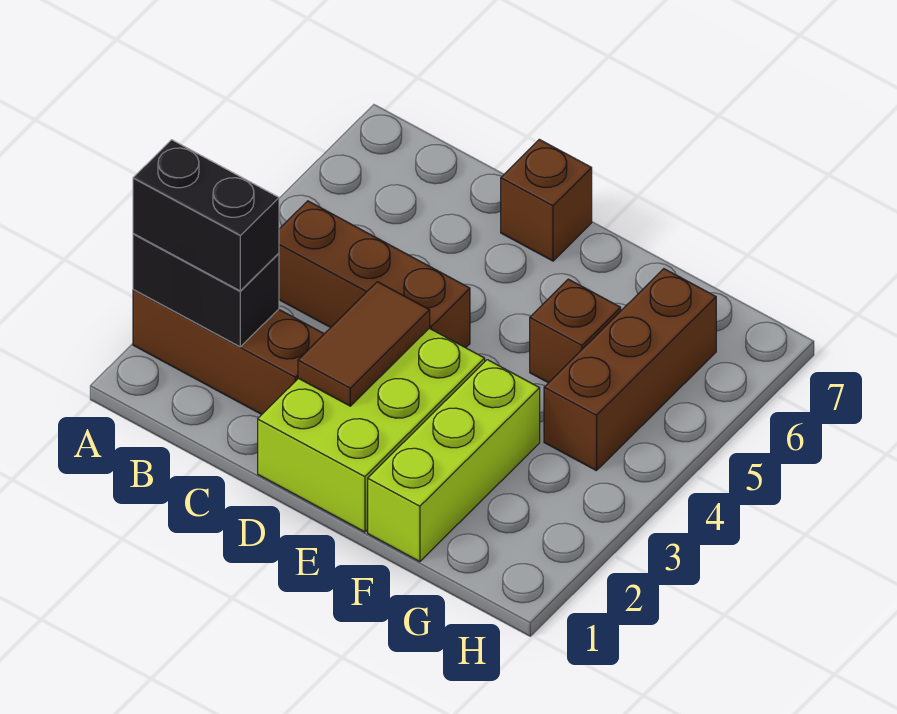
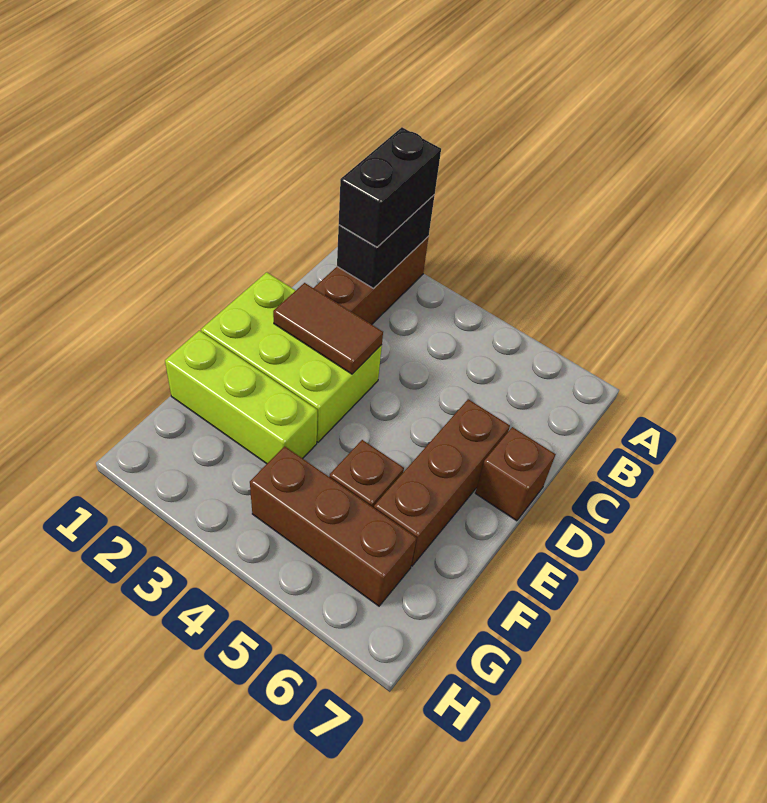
brown 1x3 brick [279,201,470,348] -> brown 1x3 brick moved to [374,399,510,566]

